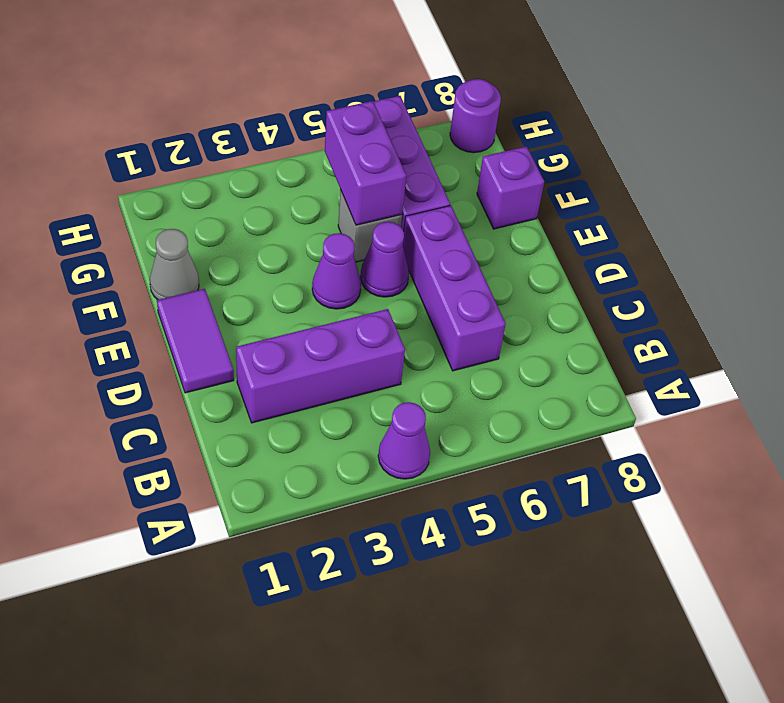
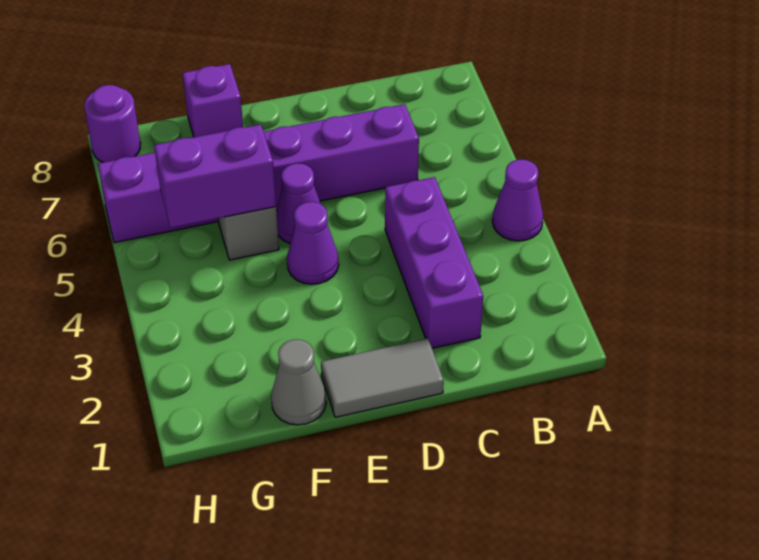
purple 1x2 tile [157,289,234,393] -> grey 1x2 tile [321,338,444,417]

